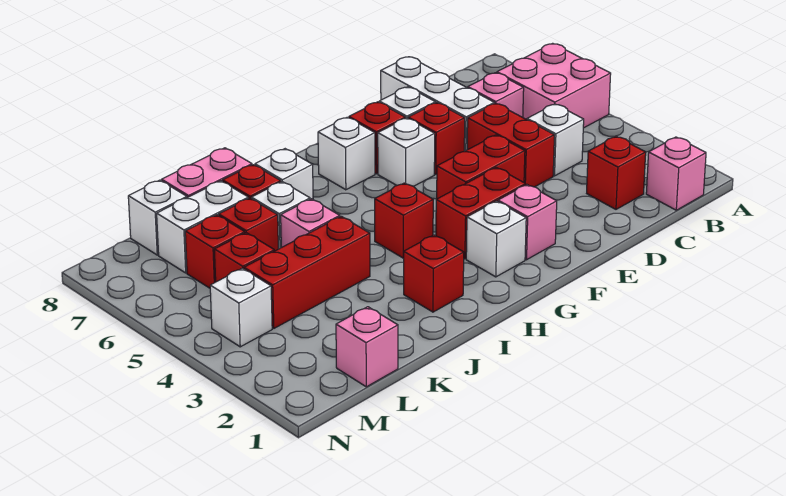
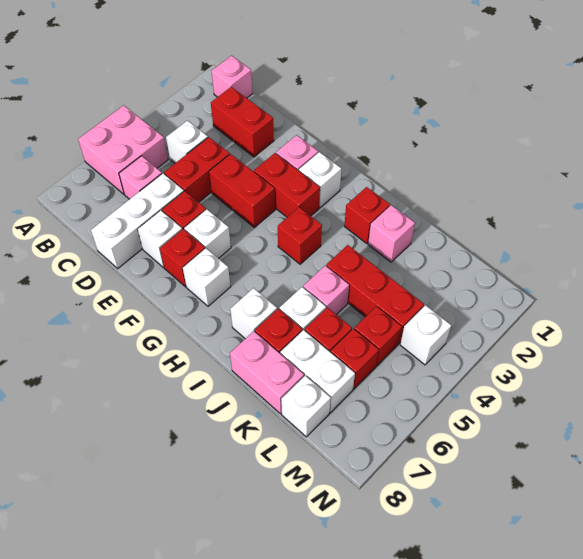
red 1x1 brick [587,136,646,209] -> red 1x2 brick [211,87,274,157]
pink 1x1 brick [336,307,398,387] -> pink 1x1 brick moved to [368,205,415,262]

